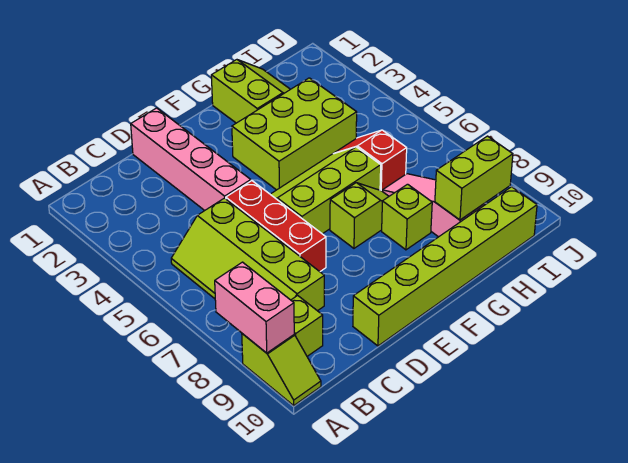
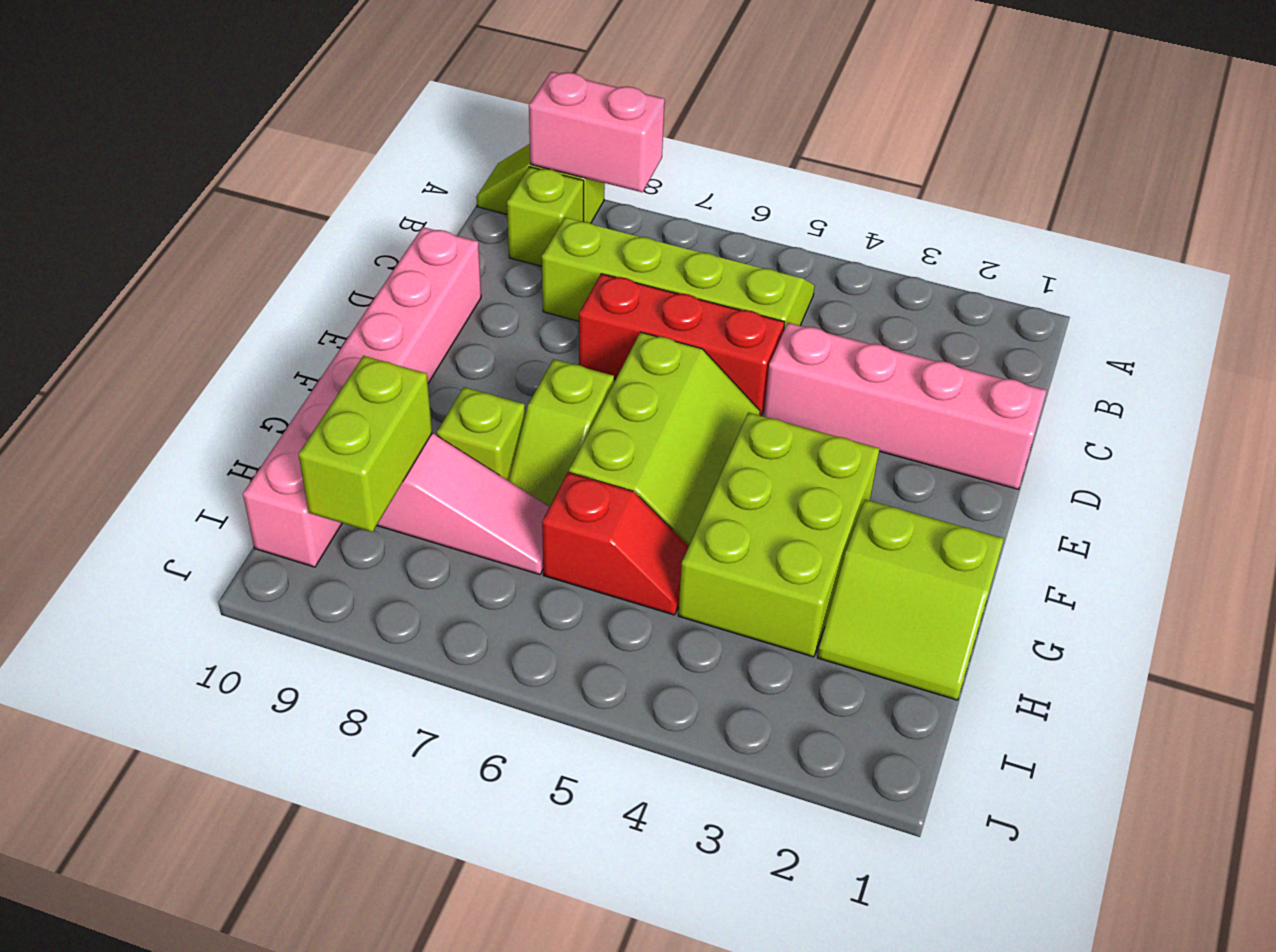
lime 1x6 brick [353,187,537,346] -> pink 1x6 brick [243,227,481,567]

